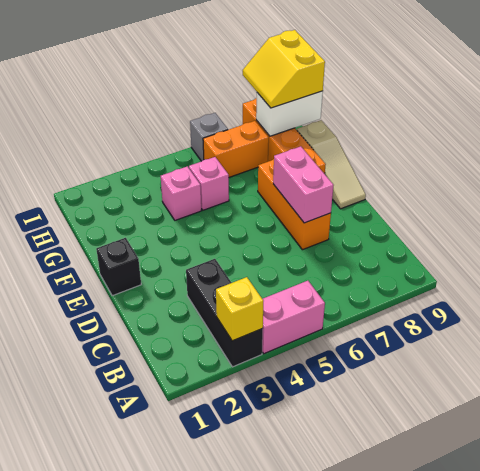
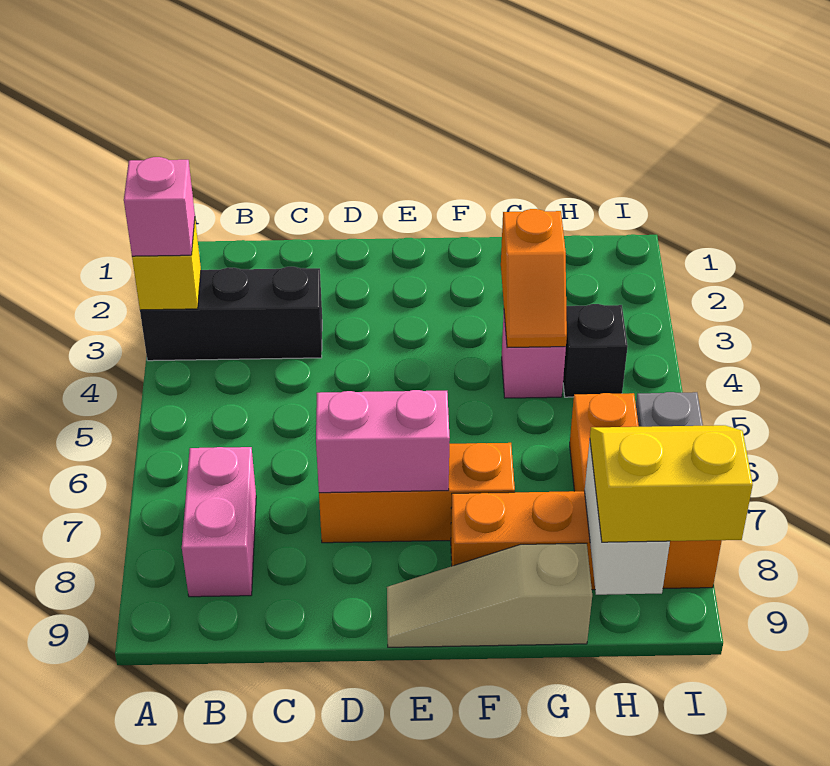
pink 1x2 brick [262,281,325,354] -> pink 1x2 brick moved to [182,447,256,597]
black 1x1 brick [96,238,141,296] -> black 1x1 brick moved to [563,304,628,397]
none -> orange 1x2 slope [501,209,567,348]
pink 1x1 brick [189,157,229,210] -> pink 1x1 brick moved to [124,157,195,256]

